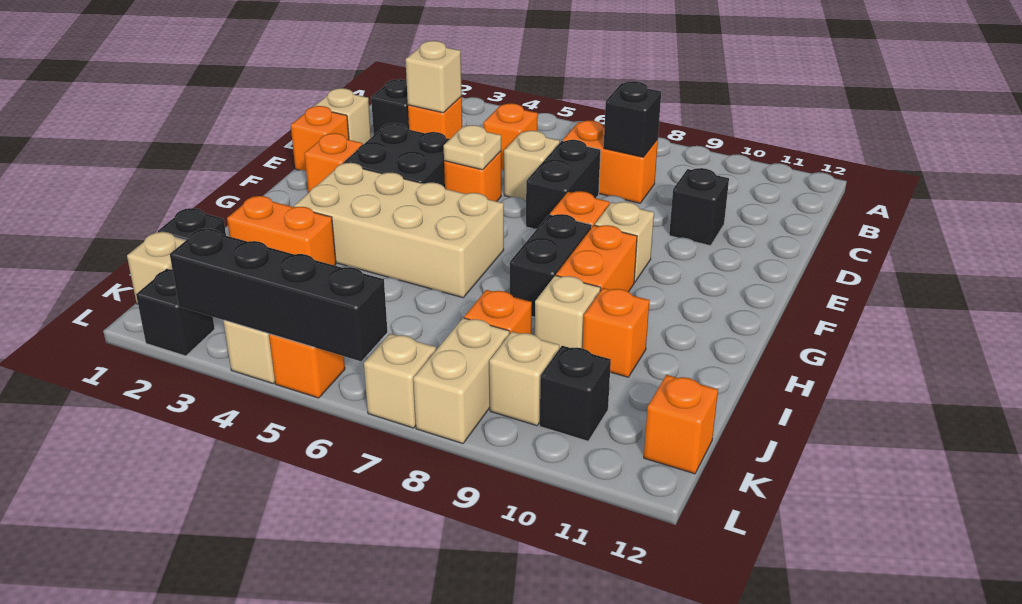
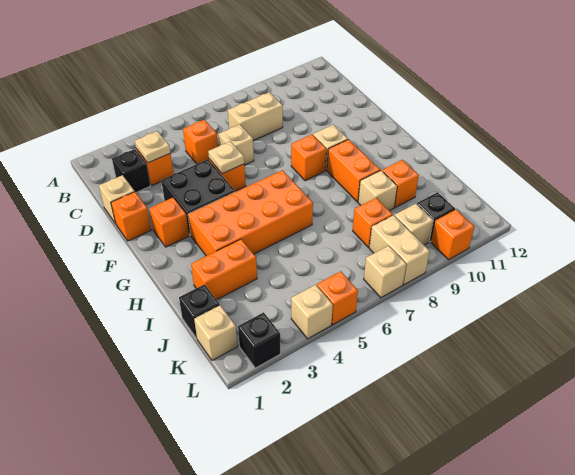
tan 1x1 brick [406,41,462,113] -> tan 1x1 plate [135,131,170,163]
orange 1x2 brick [563,121,658,203] -> tan 1x2 brick [228,92,283,141]
black 1x1 brick [604,81,661,157] -> none
black 1x2 brick [526,140,601,229] -> none
black 1x1 brick [669,168,729,246] -> none
tan 2x4 brick [294,163,504,298] -> orange 2x4 brick [188,170,313,256]
black 1x2 brick [510,214,592,317] -> none
orange 1x1 brick [644,375,718,474] -> orange 1x1 brick moved to [431,210,474,260]
black 1x4 brick [170,229,387,361] -> none

